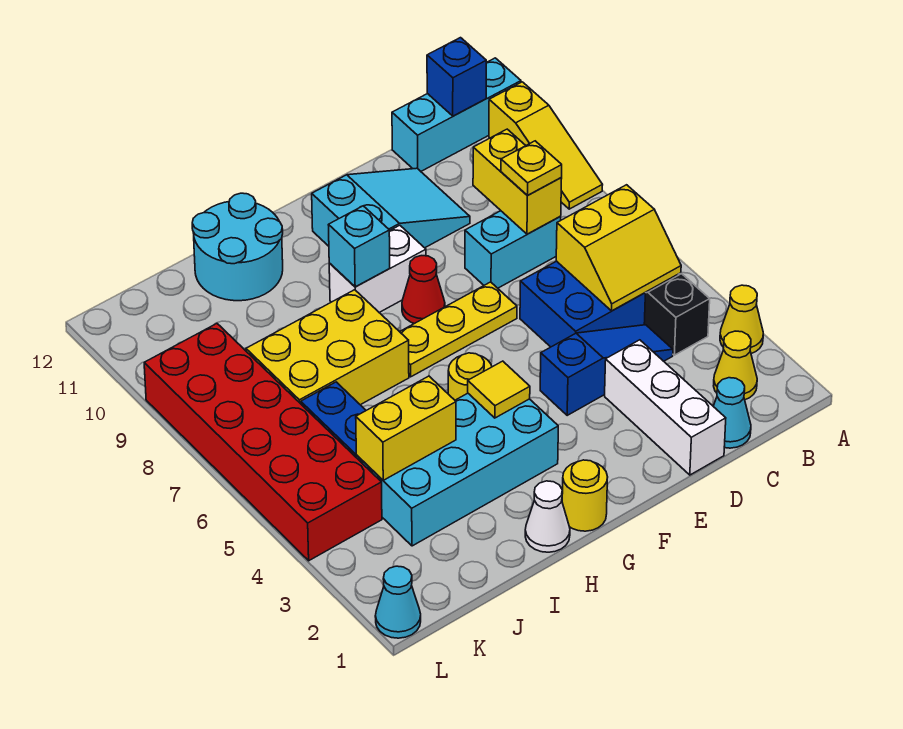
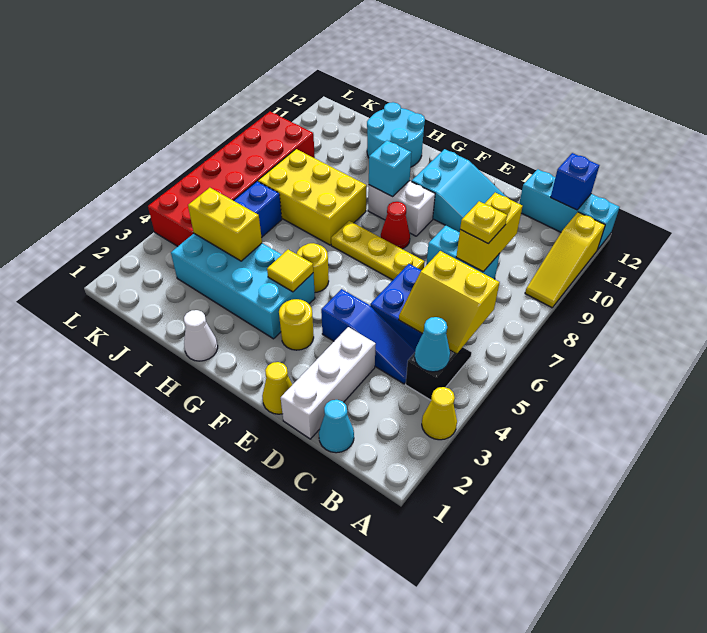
yellow 1x1 cone [714,331,757,400] -> yellow 1x1 cone moved to [262,362,292,414]
yellow 1x1 round brick [562,460,608,531] -> yellow 1x1 round brick moved to [279,299,314,350]
cyan 1x1 cone [375,566,421,638] -> cyan 1x1 cone moved to [415,317,450,372]

